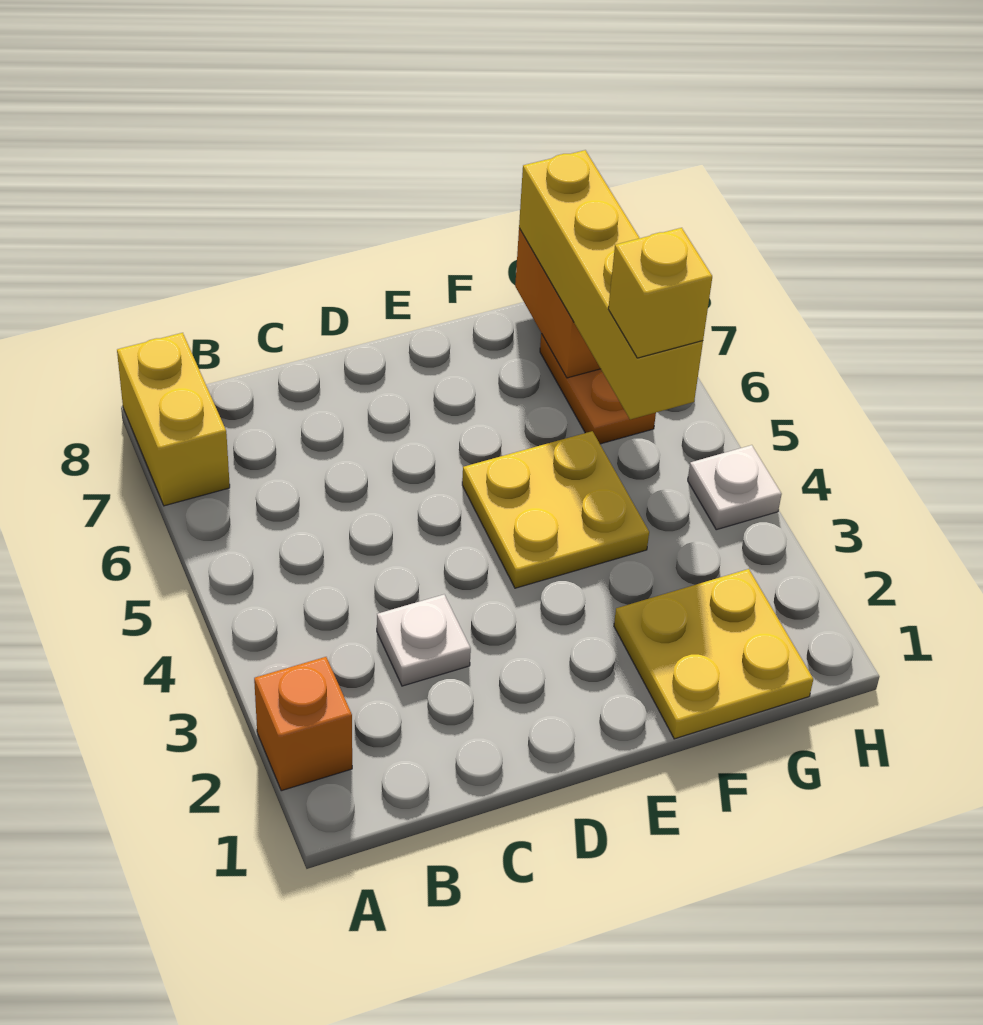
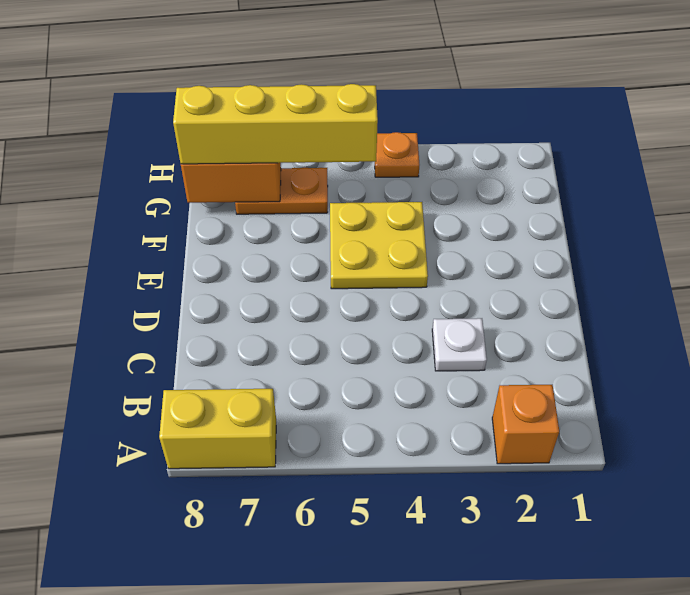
yellow 2x2 plate [614,569,813,739] -> none
yellow 1x1 brick [608,228,712,358] -> none
white 1x1 plate [688,445,782,530] -> orange 1x1 plate [375,132,420,177]

